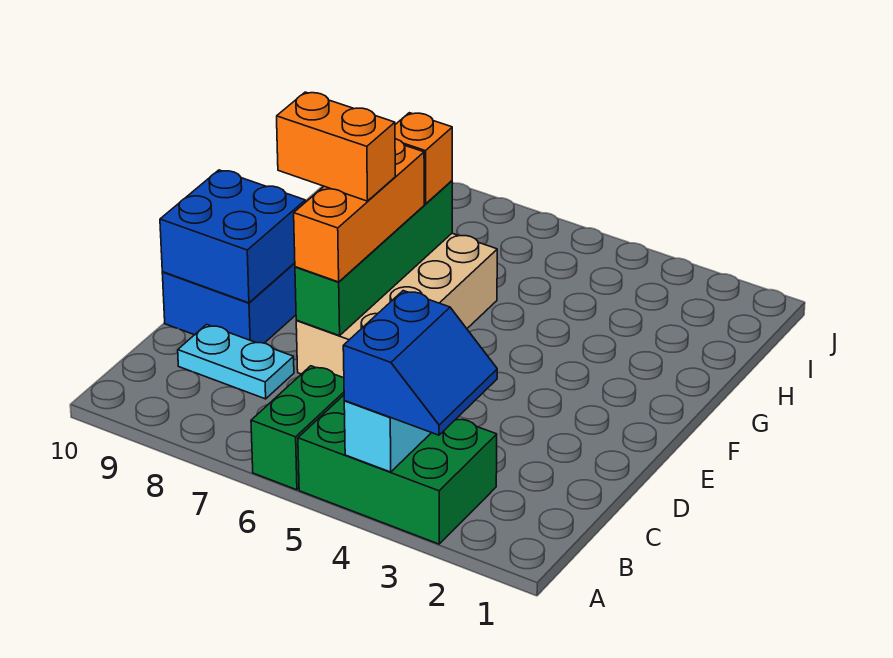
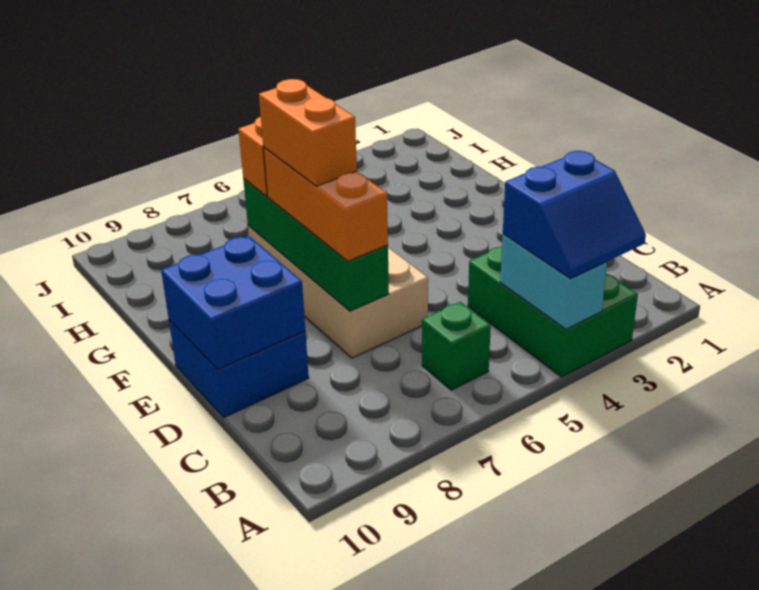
green 2x3 brick [298,395,497,544] -> green 2x3 brick turned to [468,247,638,377]
blue 2x2 slope [343,291,497,435] -> blue 2x2 slope turned to [503,151,646,279]
green 1x2 brick [251,366,344,490] -> green 1x1 brick [422,302,491,390]
cyan 1x2 plate [178,325,294,399] -> none
orange 1x2 brick [277,92,395,201] -> orange 1x2 brick turned to [259,79,357,186]

